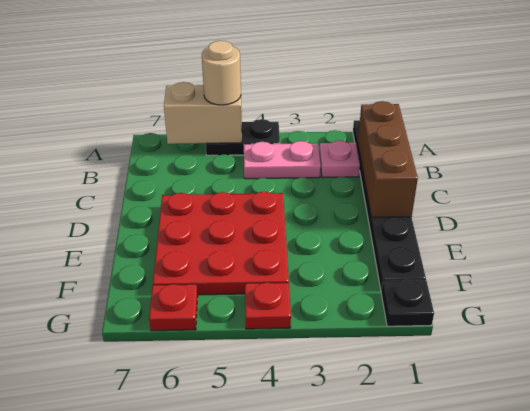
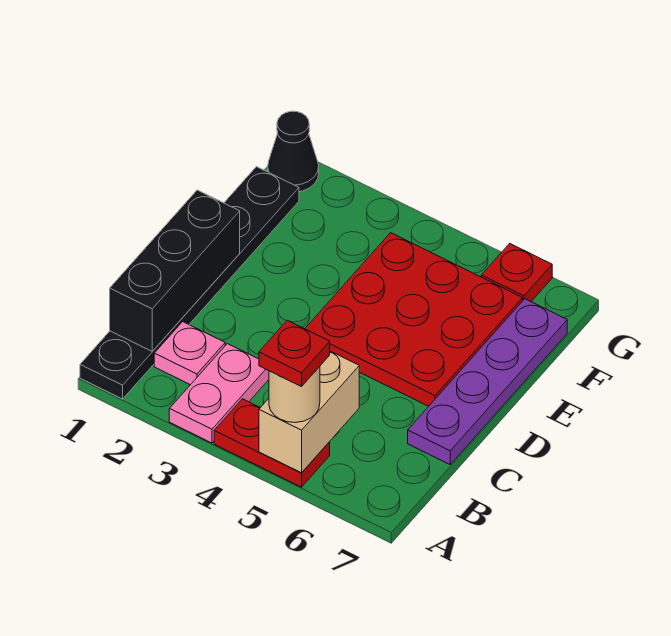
black 1x2 plate [206,119,280,155] -> red 1x2 plate [214,399,330,487]
tan 1x2 brick [164,82,242,144] -> tan 1x2 brick turned to [259,351,359,473]
brown 1x3 brick [358,101,418,217] -> black 1x3 brick [110,190,240,351]
pink 1x2 plate [244,141,321,179] -> pink 1x2 plate turned to [169,344,269,443]
none -> purple 1x4 plate [408,299,567,464]
black 1x1 plate [381,280,434,326] -> black 1x1 cone [268,111,319,192]
red 1x1 plate [245,282,291,329] -> red 1x1 plate moved to [259,320,330,387]

